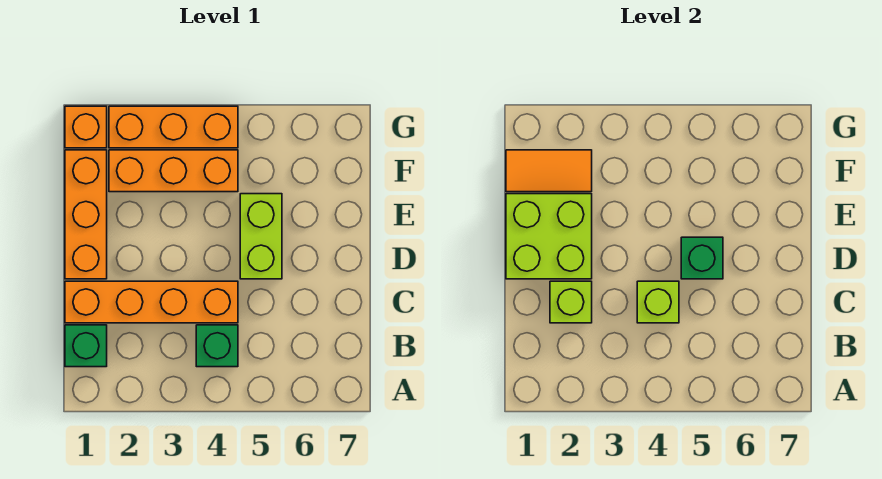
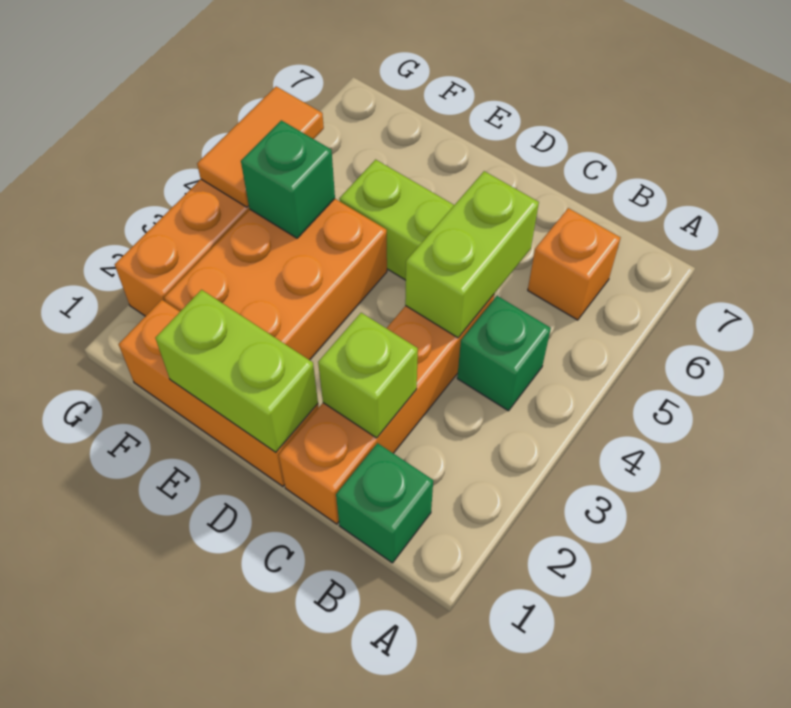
lime 1x1 brick [637,281,679,323] -> lime 1x2 brick [405,171,539,338]
lime 2x2 brick [506,194,592,279] -> lime 1x2 brick [155,290,318,452]
green 1x1 brick [681,237,723,279] -> green 1x1 brick moved to [241,120,335,238]
orange 1x2 tile [506,150,592,192] -> orange 1x2 tile moved to [197,87,324,207]
orange 1x3 brick [109,150,238,192] -> orange 2x3 brick [164,199,387,360]
orange 1x1 brick [65,106,107,148] -> orange 1x1 brick moved to [528,208,621,320]

